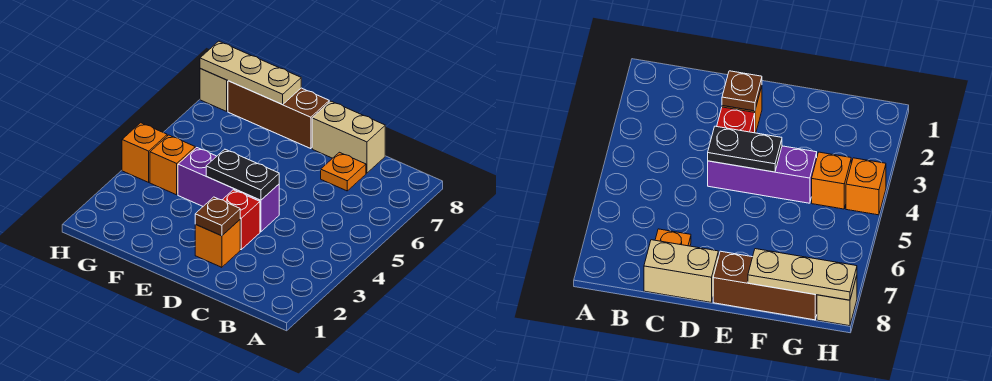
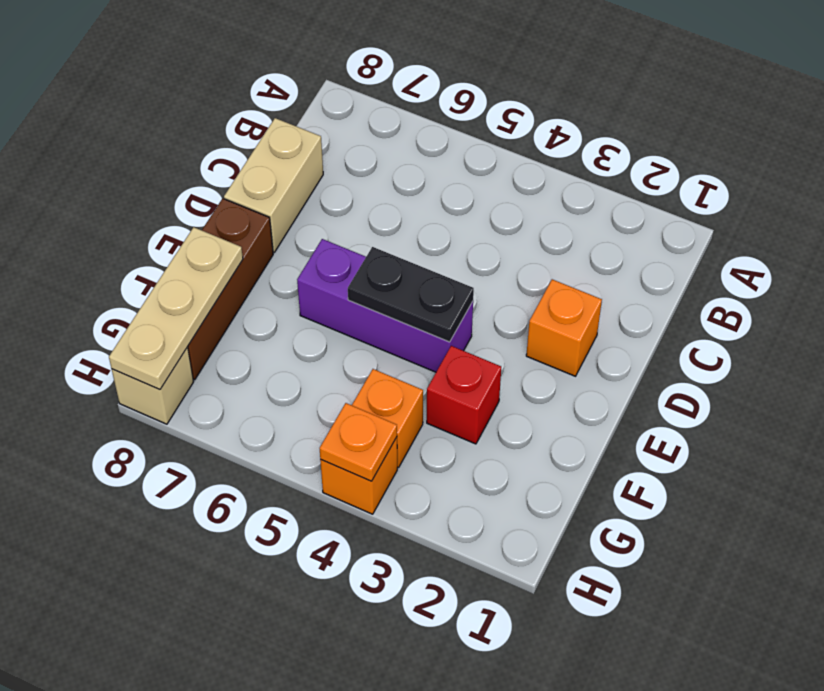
orange 1x1 plate [321,152,366,191] -> orange 1x1 plate moved to [320,403,397,481]
brown 1x1 plate [195,197,240,236] -> none
red 1x1 brick [223,190,260,249] -> red 1x1 brick moved to [427,346,501,444]
purple 1x3 brick [178,148,279,232] -> purple 1x3 brick turned to [297,239,473,372]
black 1x2 plate [206,149,279,200] -> black 1x2 plate turned to [348,247,474,342]

